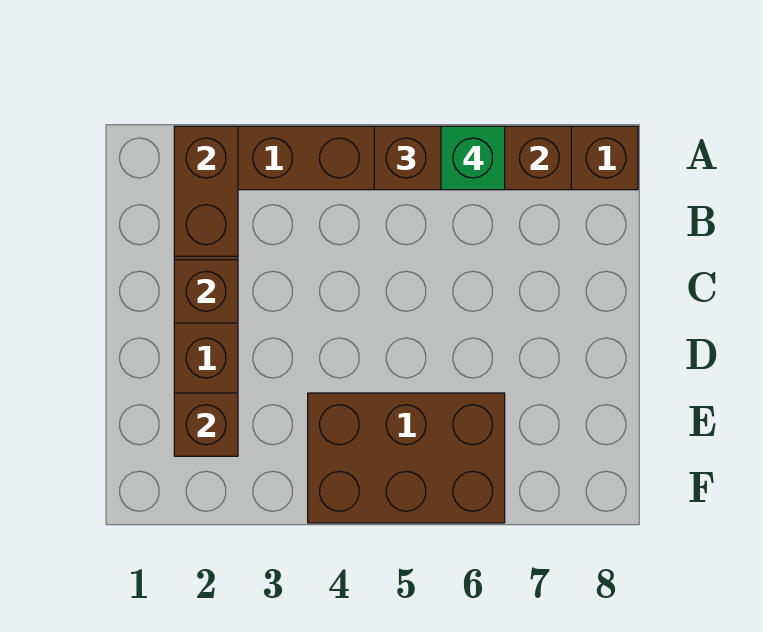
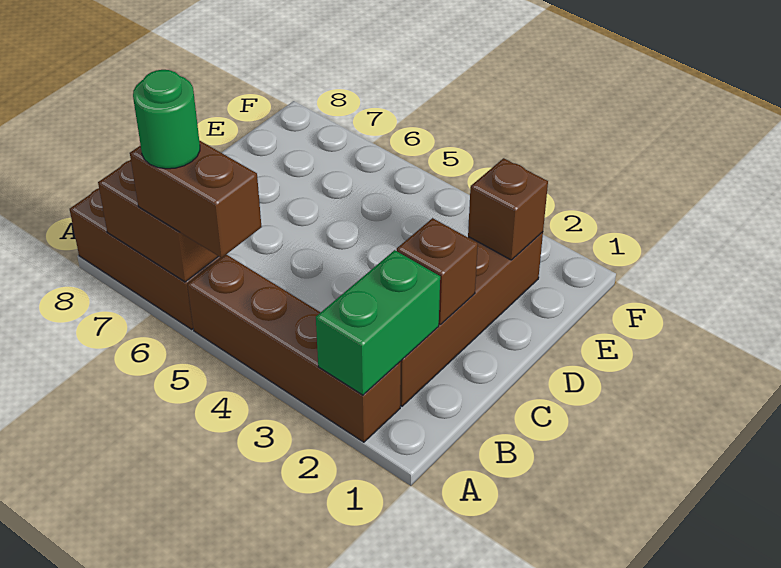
brown 1x2 brick [174,126,238,256] -> green 1x2 brick [316,250,440,395]
green 1x1 brick [441,126,505,190] -> green 1x1 round brick [133,70,200,169]
brown 2x3 brick [308,393,505,523] -> none

